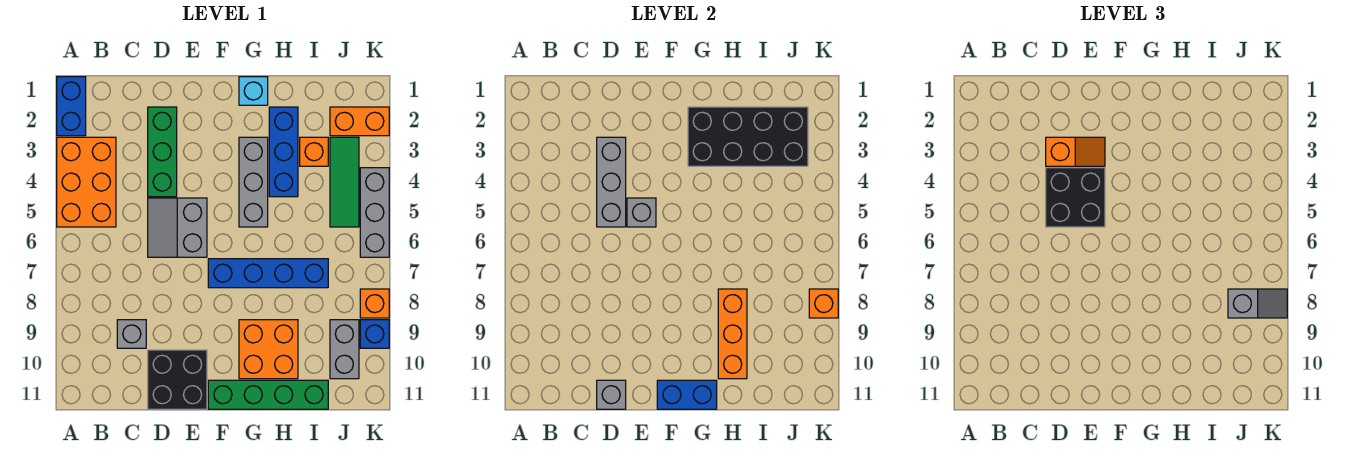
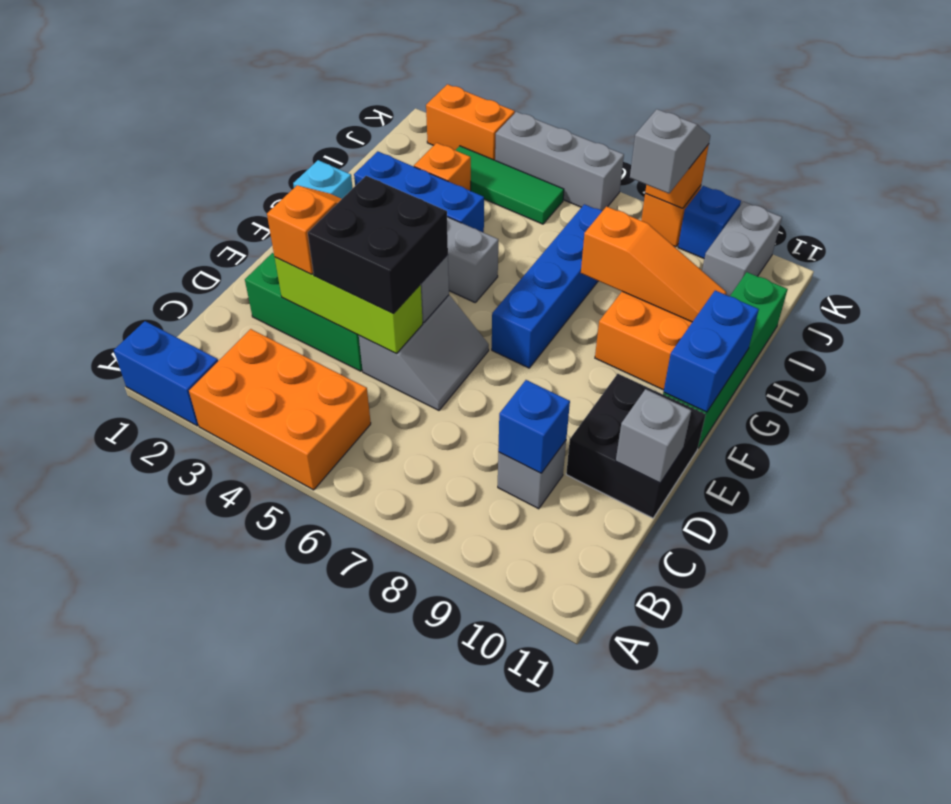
none -> blue 1x1 brick [498,380,570,473]
grey 1x3 brick [597,137,626,227] -> lime 1x3 brick [275,257,423,353]
grey 2x2 slope [148,198,207,257] -> grey 2x2 slope turned to [359,295,489,410]
black 2x4 brick [688,107,808,166] -> none
orange 1x3 brick [718,289,747,379] -> orange 1x3 slope [581,206,726,322]
orange 1x2 brick [330,107,389,136] -> orange 1x2 brick turned to [426,84,515,160]
grey 1x2 brick [330,320,359,379] -> grey 1x2 brick turned to [702,202,782,296]

